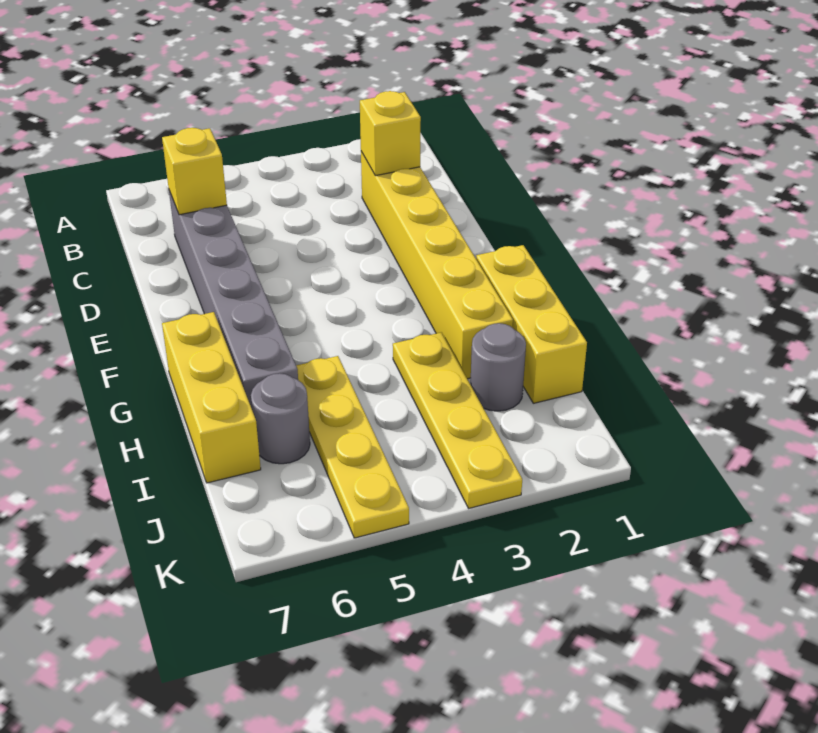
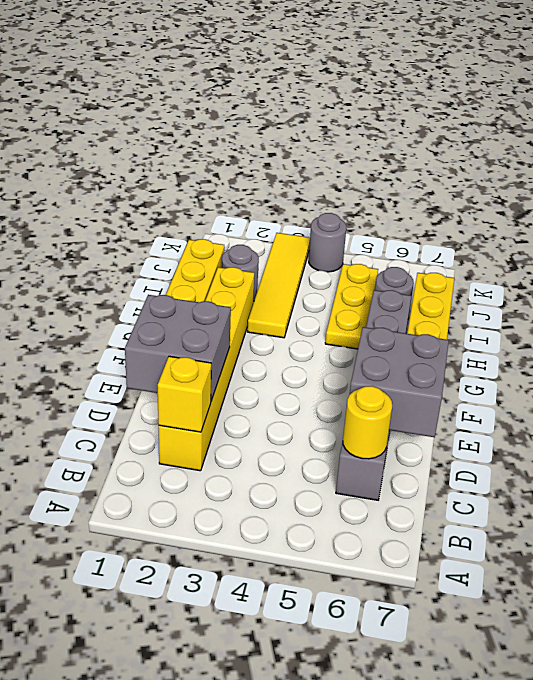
yellow 1x1 brick [162,128,227,215] -> yellow 1x1 round brick [343,386,392,459]
none -> grey 2x2 brick [125,295,231,401]
none -> grey 2x2 brick [350,327,449,437]
yellow 1x4 plate [393,332,522,508] -> yellow 1x4 tile [248,233,310,338]
yellow 1x4 plate [296,356,409,538] -> yellow 1x3 plate [325,264,378,349]
none -> grey 1x1 round brick [309,213,346,272]

